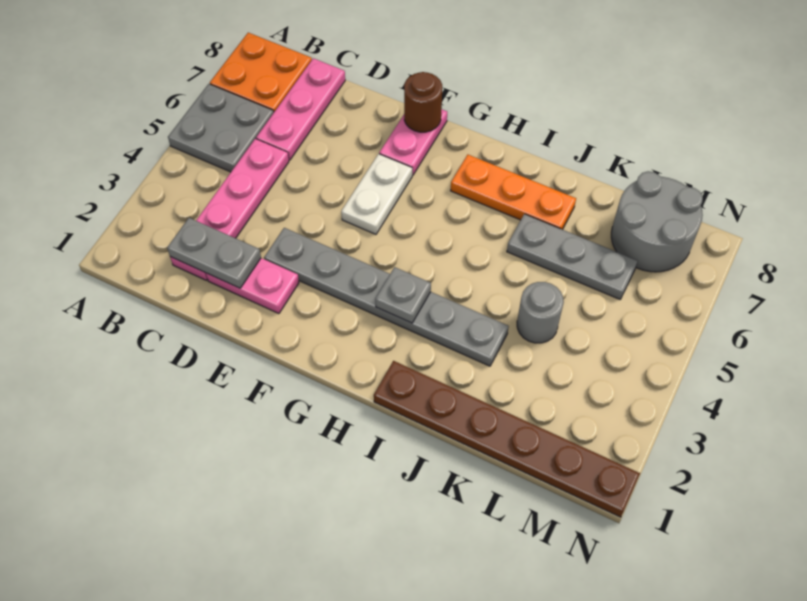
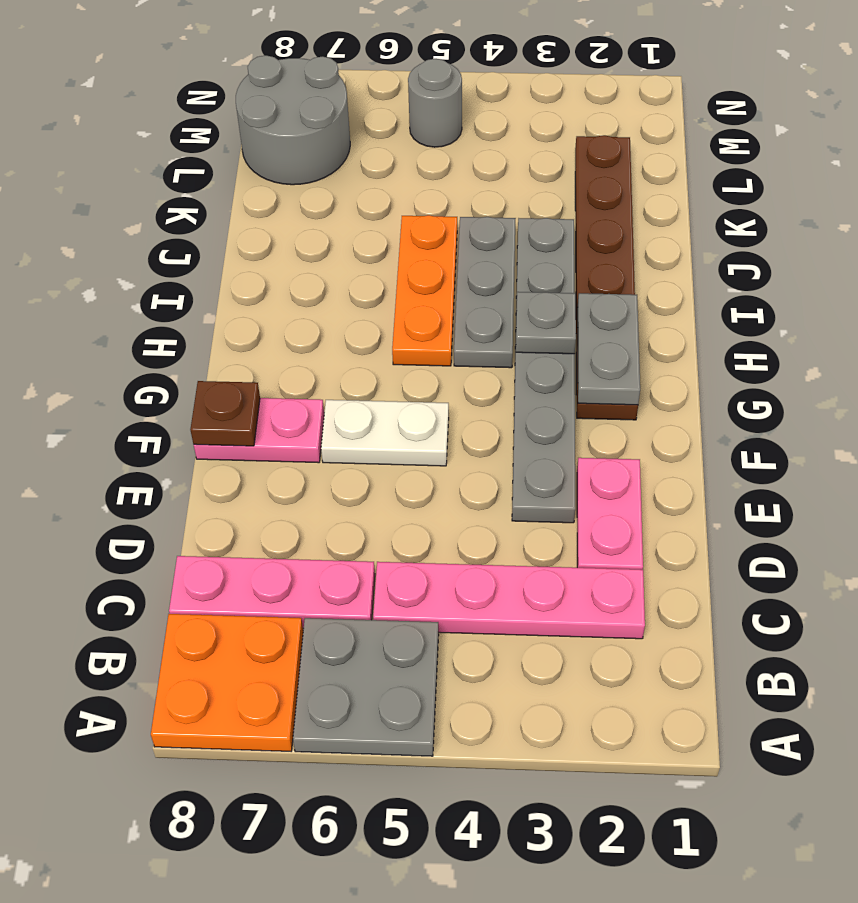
grey 1x2 plate [167,218,261,288] -> grey 1x2 plate moved to [577,293,640,405]
brown 1x1 round brick [404,72,442,132] -> brown 1x1 plate [190,381,260,446]
orange 1x3 plate [451,155,576,229] -> orange 1x3 plate moved to [392,215,457,366]
brown 1x6 plate [374,361,640,517] -> brown 1x6 plate moved to [575,135,638,420]
grey 1x3 plate [507,214,638,299] -> grey 1x3 plate moved to [454,217,516,368]
grey 1x1 round brick [517,282,564,343] -> grey 1x1 round brick moved to [408,59,462,147]

